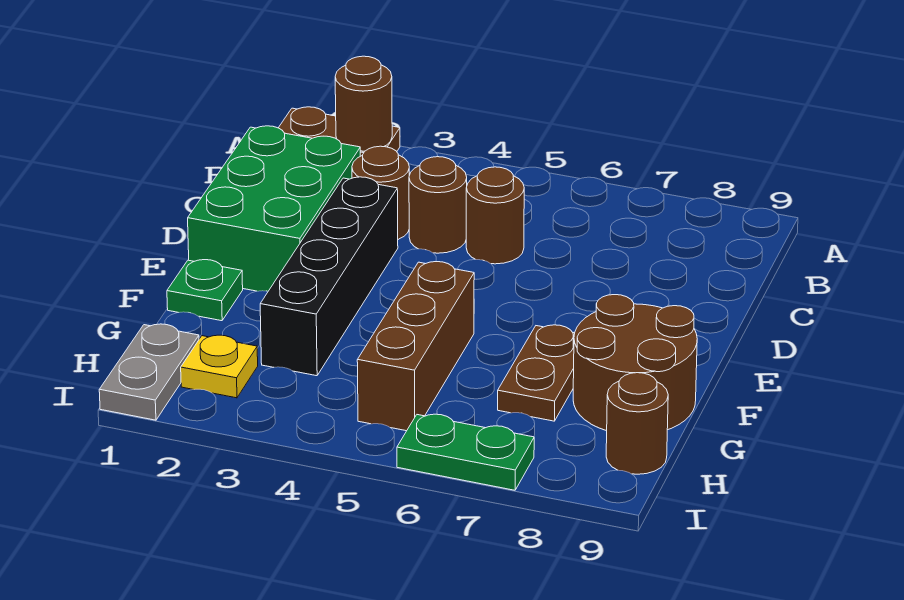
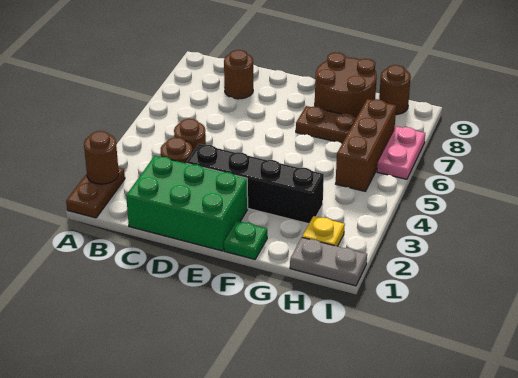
brown 1x1 round brick [466,167,524,264] -> brown 1x1 round brick moved to [224,50,253,99]
brown 1x3 brick [357,262,474,431] -> brown 1x3 brick turned to [336,99,396,191]
green 1x2 plate [397,414,534,490] -> pink 1x2 plate [377,126,425,179]

